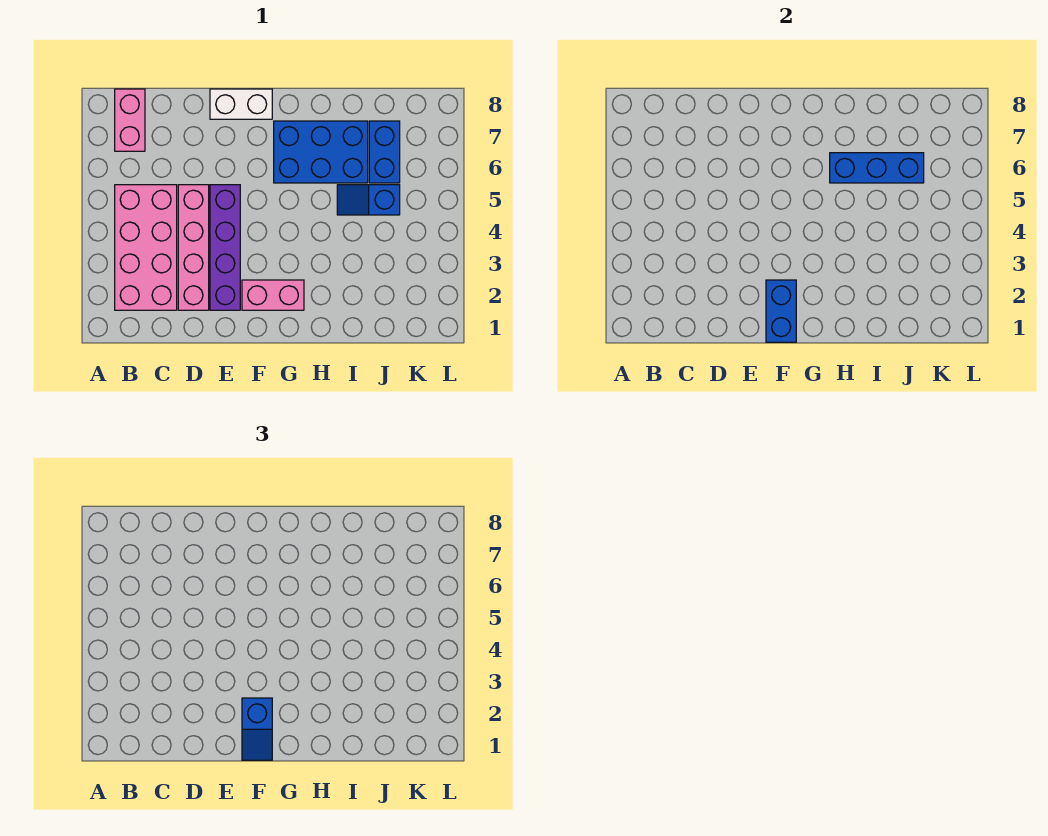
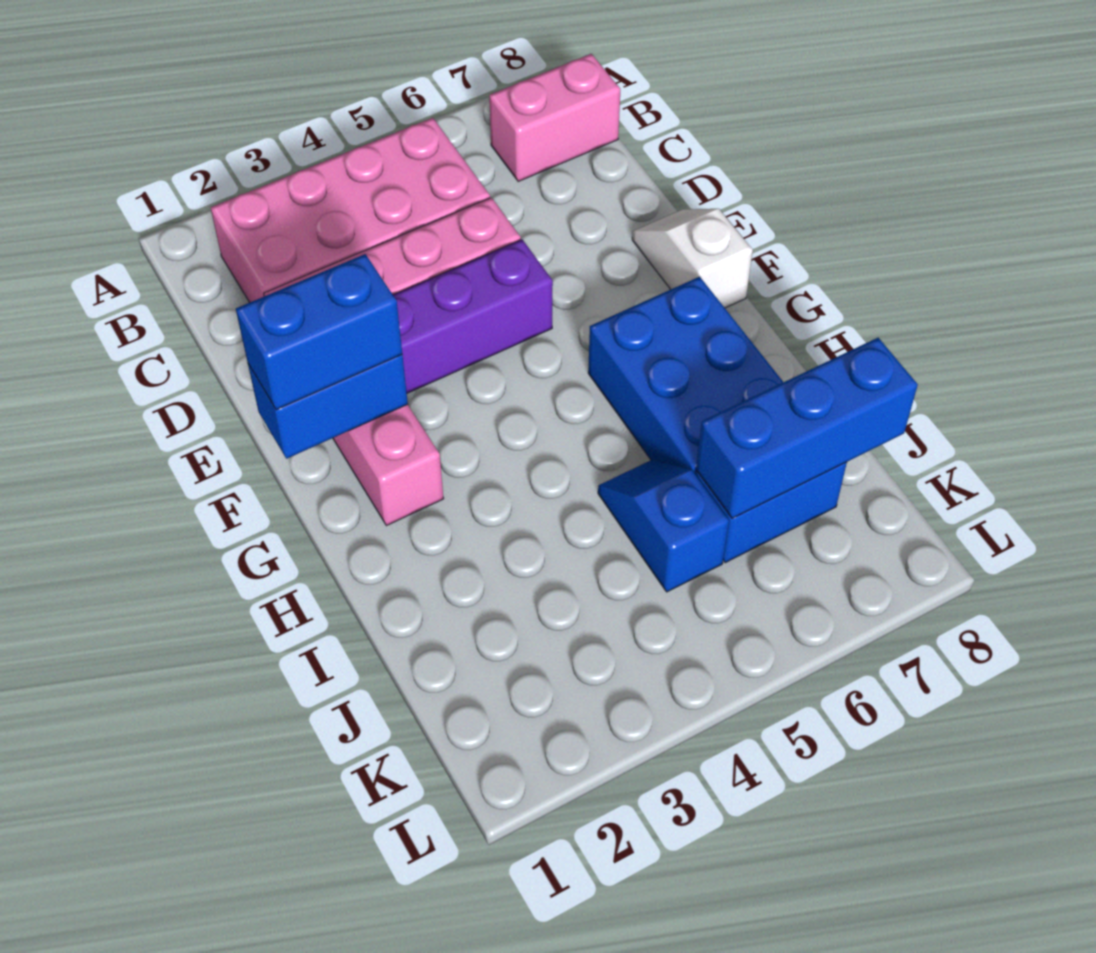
white 1x2 brick [210,89,272,119] -> white 1x2 slope [632,209,753,308]
blue 1x2 slope [242,698,272,760] -> blue 1x2 brick [236,254,402,410]
blue 1x3 brick [830,153,924,183] -> blue 1x3 brick turned to [696,338,918,519]

